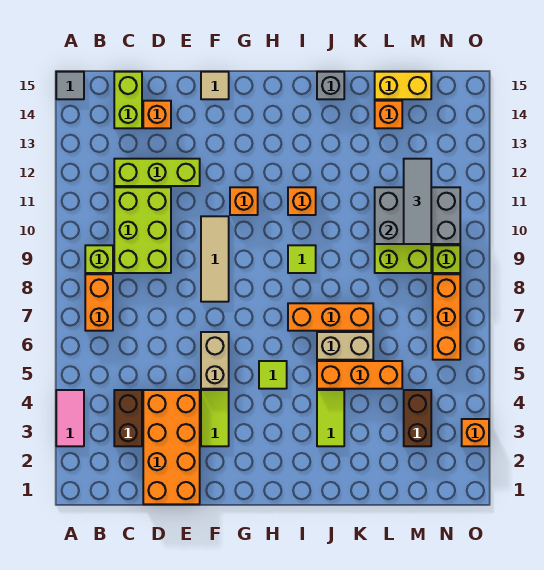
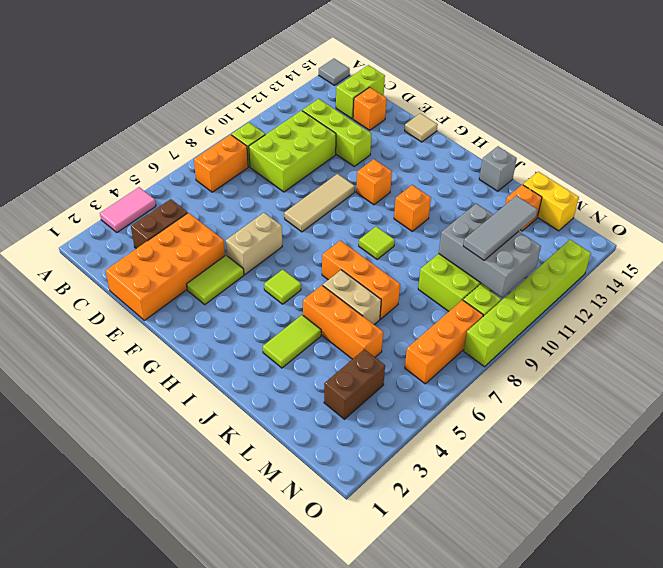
orange 1x1 brick [462,419,489,446] -> none
none -> lime 1x6 brick [464,240,591,367]

